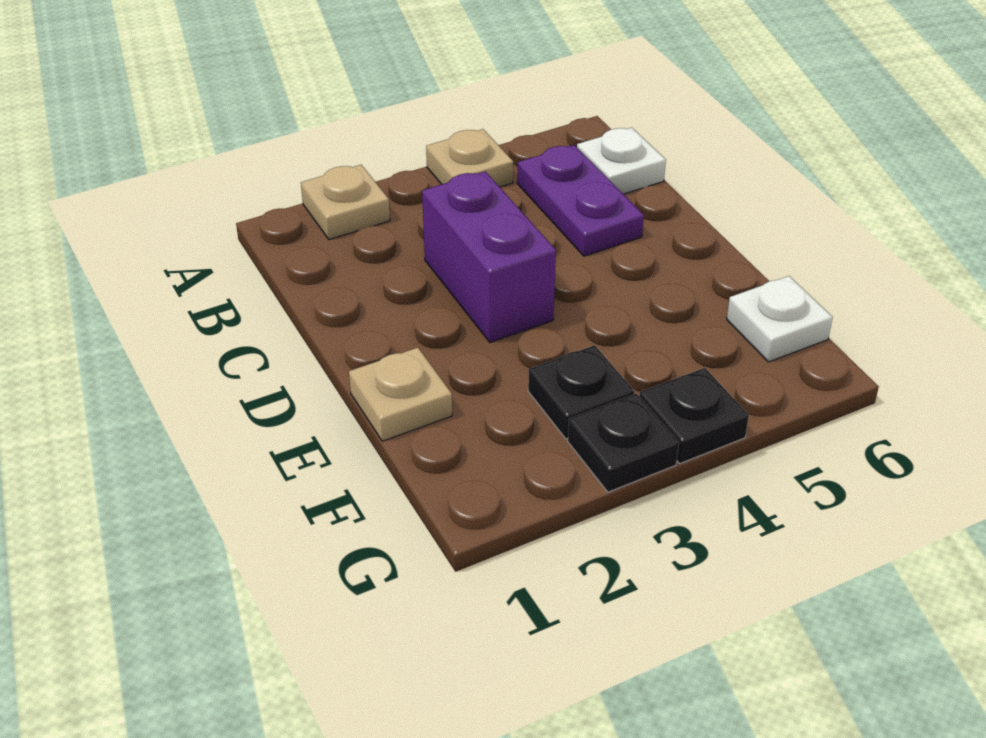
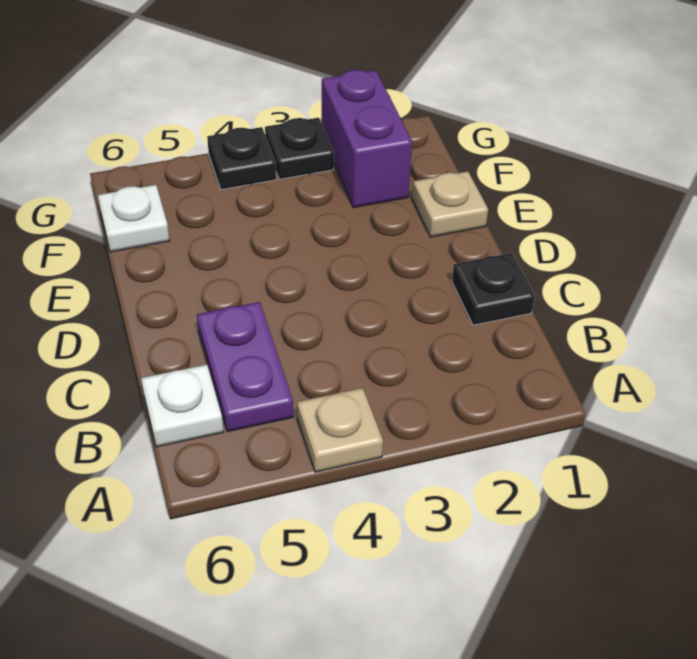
tan 1x1 plate [301,165,390,240] -> none
purple 1x2 brick [422,171,556,342] -> purple 1x2 brick moved to [322,70,412,208]
black 1x1 plate [528,345,634,439] -> black 1x1 plate moved to [452,253,535,325]

